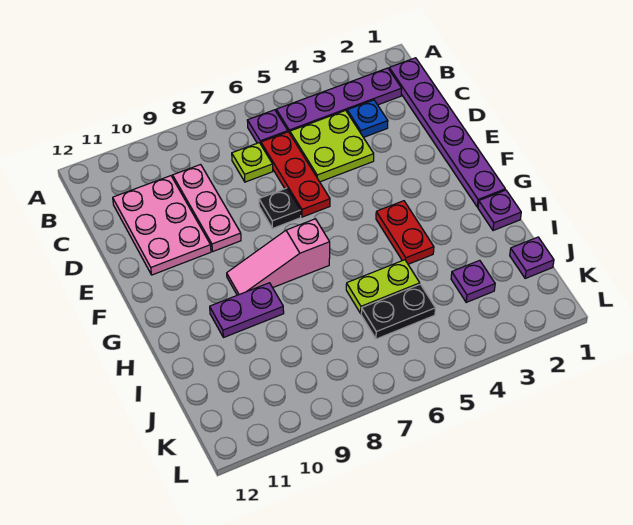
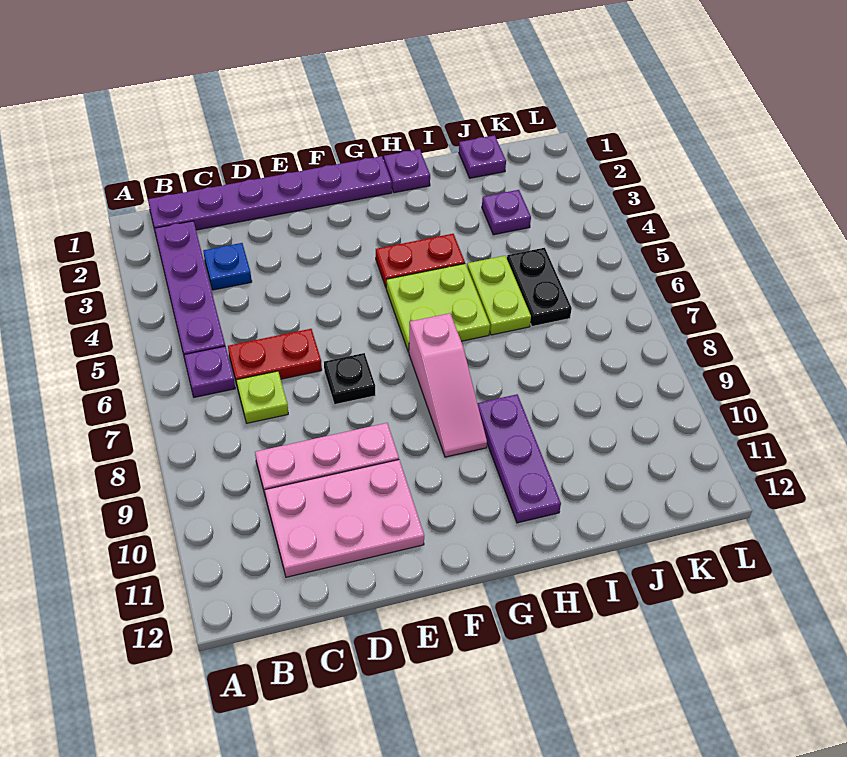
lime 2x2 plate [290,110,374,182] -> lime 2x2 plate moved to [386,264,490,352]
red 1x3 plate [261,132,330,217] -> red 1x2 plate [228,329,322,385]
purple 1x2 plate [210,283,284,338] -> purple 1x3 plate [477,394,561,523]

